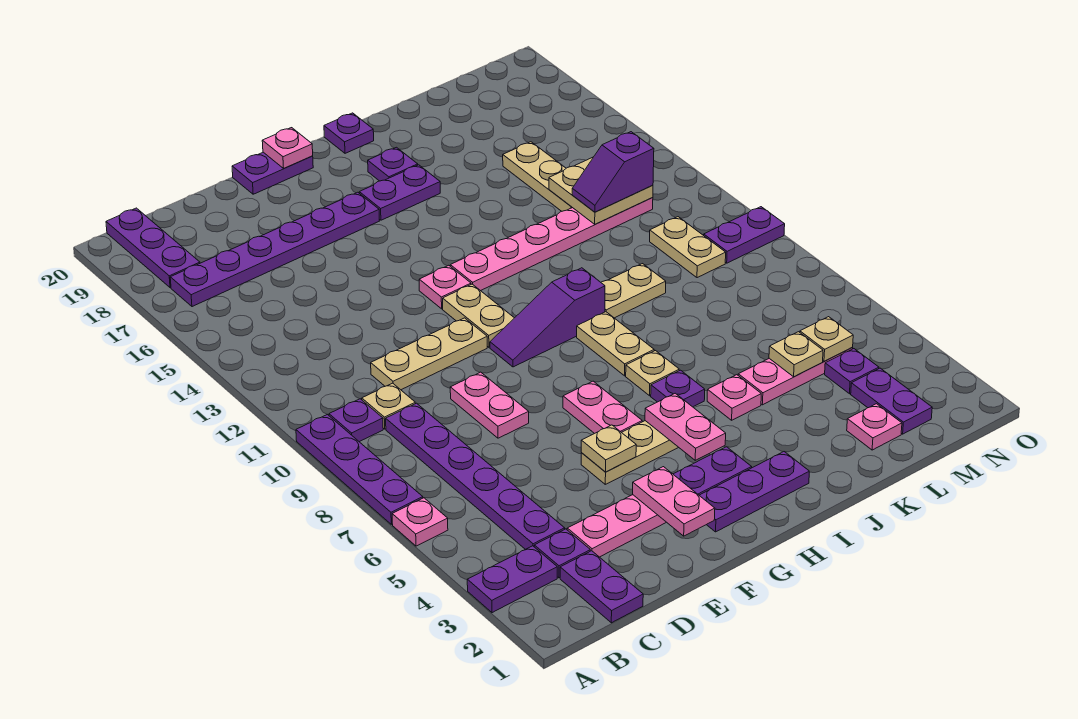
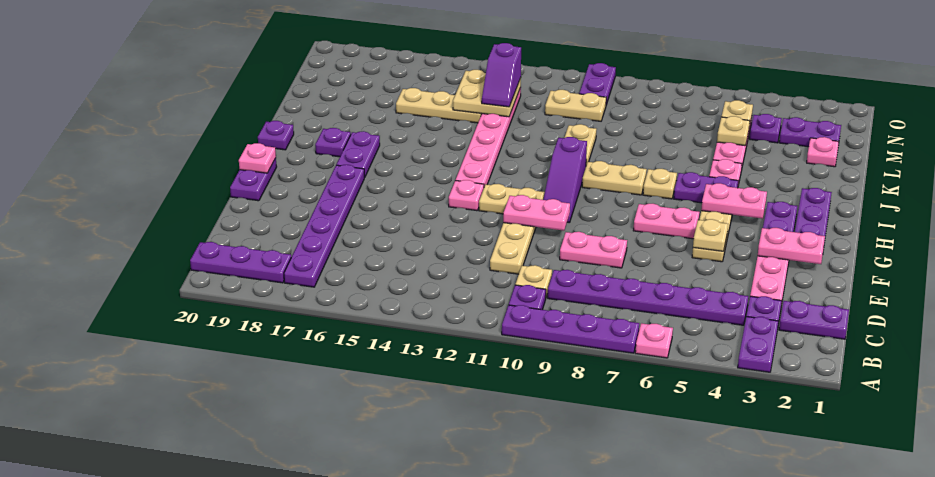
none -> pink 1x2 plate [503,195,570,231]
purple 1x1 plate [651,370,705,407] -> purple 1x2 plate [674,172,738,203]

